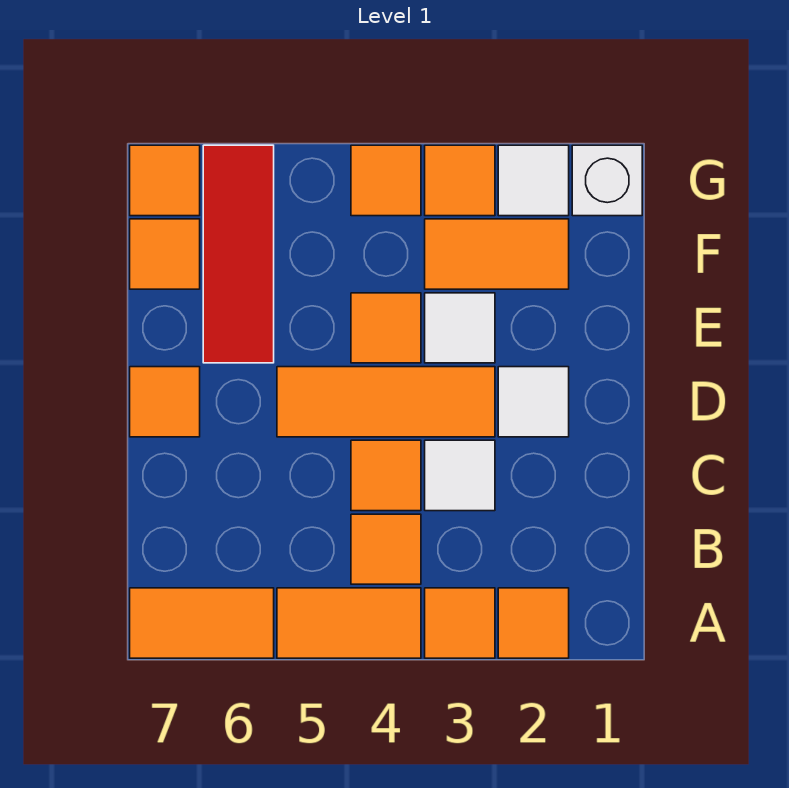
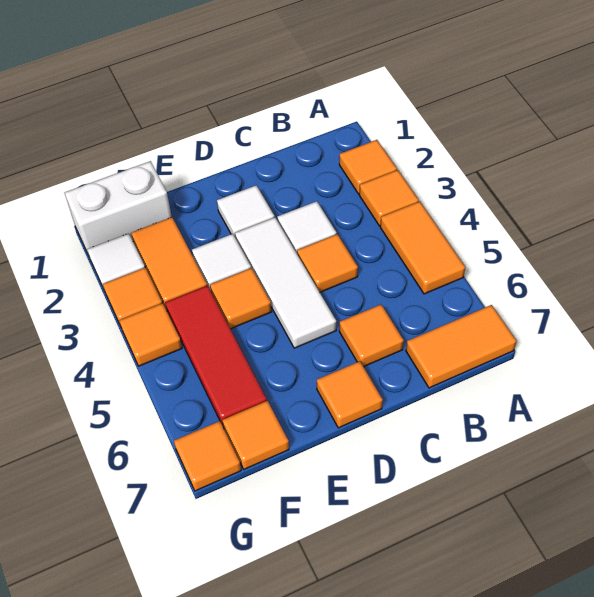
orange 1x2 tile [130,588,274,658] -> orange 1x2 tile turned to [406,305,517,388]
orange 1x1 tile [351,514,421,584] -> orange 1x1 tile moved to [339,305,404,367]
orange 1x3 tile [277,367,495,437] -> white 1x3 tile [235,218,336,348]
red 1x3 tile [203,145,274,363] -> red 1x3 tile turned to [165,285,267,426]
white 1x1 brick [572,145,642,216] -> white 1x2 brick [65,161,172,255]

